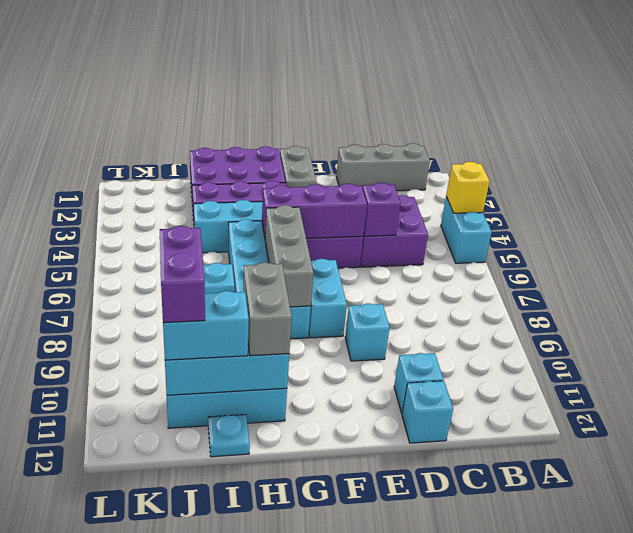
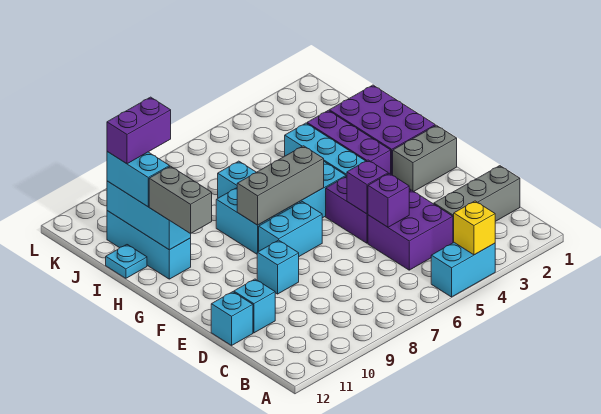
grey 1x3 brick [336,143,430,191] -> grey 1x3 brick turned to [434,166,520,243]
purple 1x3 brick [262,183,367,238] -> purple 1x1 brick [347,160,388,214]
grey 1x2 brick [243,262,292,356] -> grey 1x2 brick turned to [149,166,212,234]

